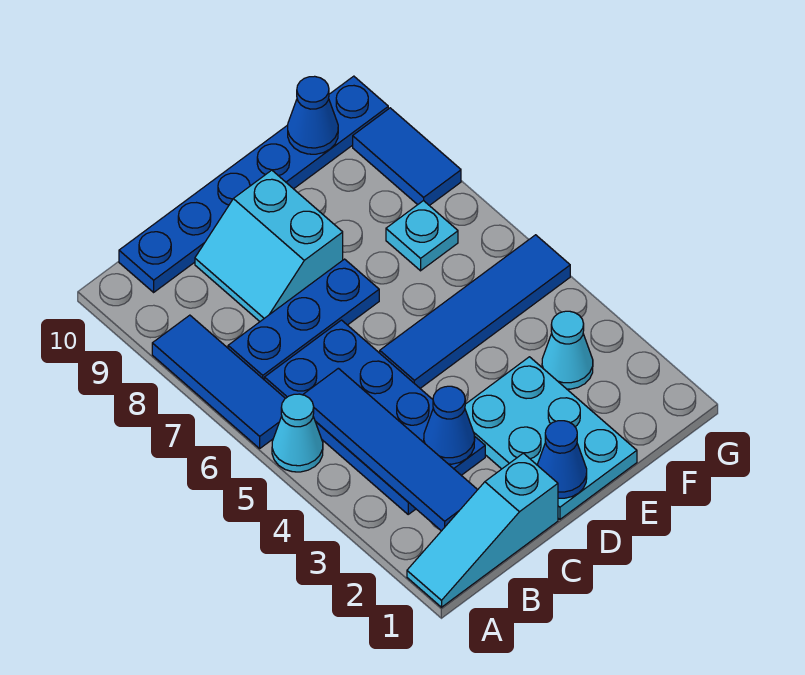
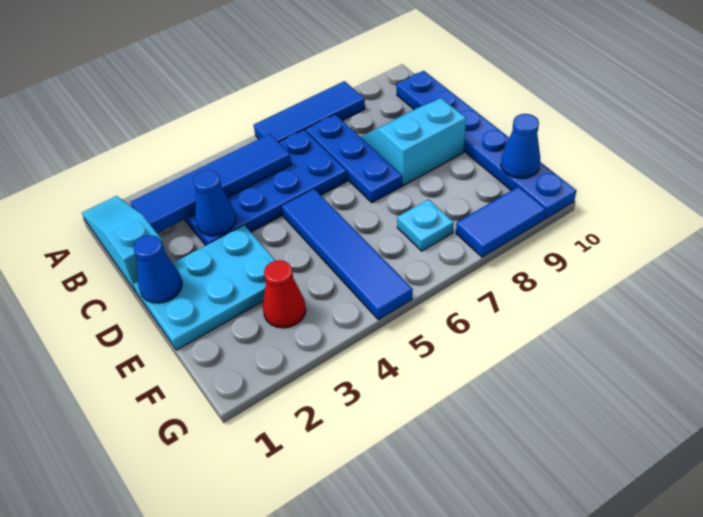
cyan 1x1 cone [272,394,323,472] -> none
cyan 1x1 cone [542,311,593,389] -> red 1x1 cone [263,260,306,328]

